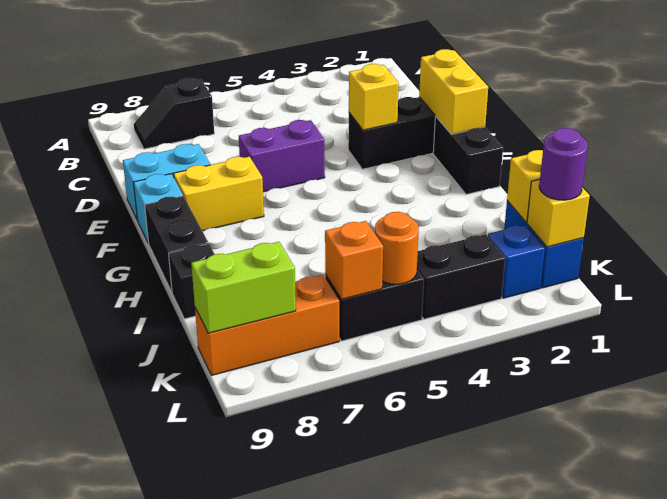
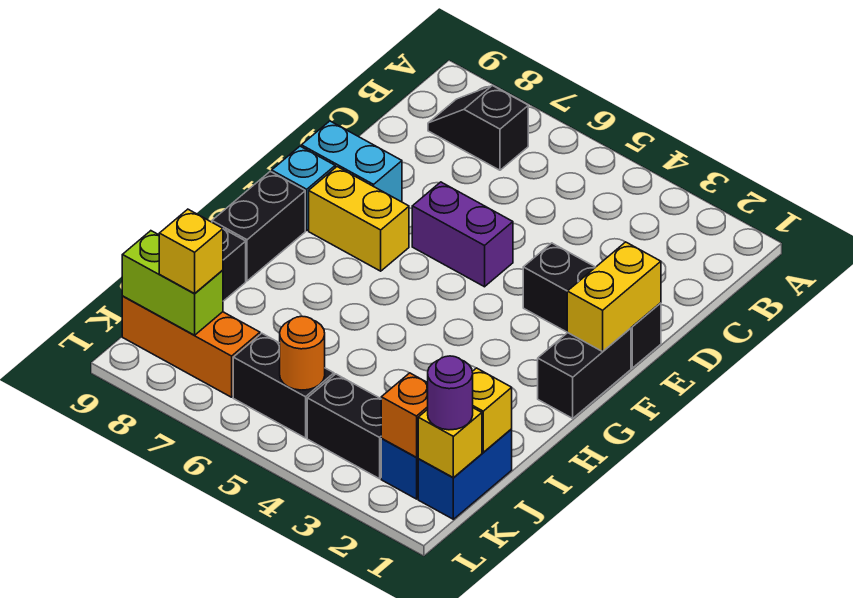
yellow 1x1 brick [349,64,399,130] -> yellow 1x1 brick moved to [159,209,223,293]
orange 1x1 brick [325,221,383,299] -> orange 1x1 brick moved to [381,373,428,457]

